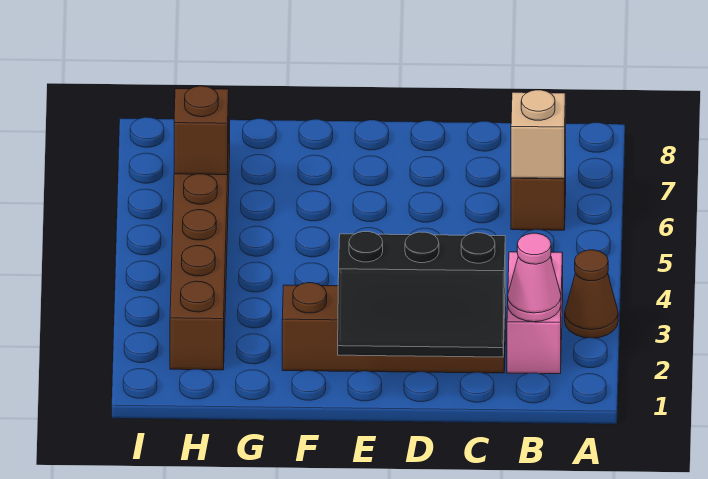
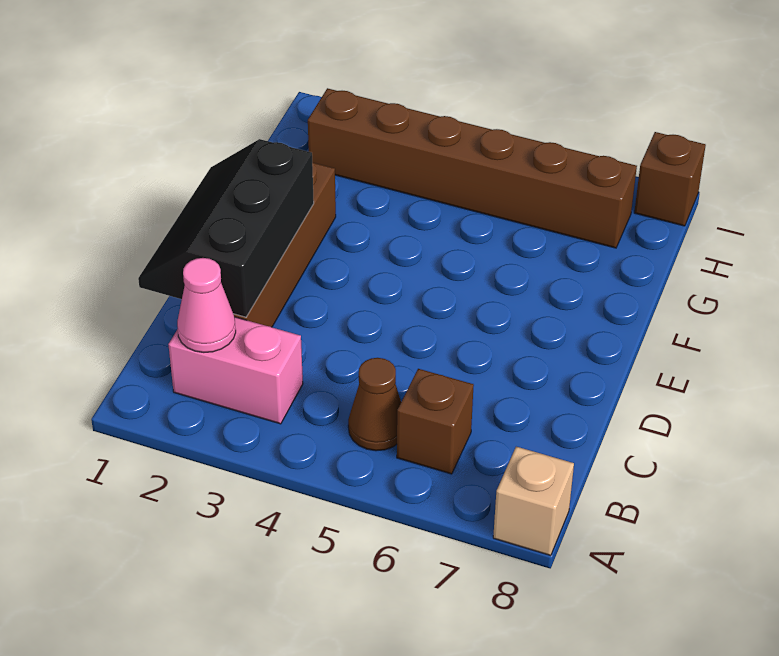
brown 1x1 cone [565,250,618,338] -> brown 1x1 cone moved to [348,358,401,451]
tan 1x1 brick [511,90,566,178] -> tan 1x1 brick moved to [493,447,574,556]
brown 1x1 brick [174,86,229,175] -> brown 1x1 brick moved to [634,132,706,226]

